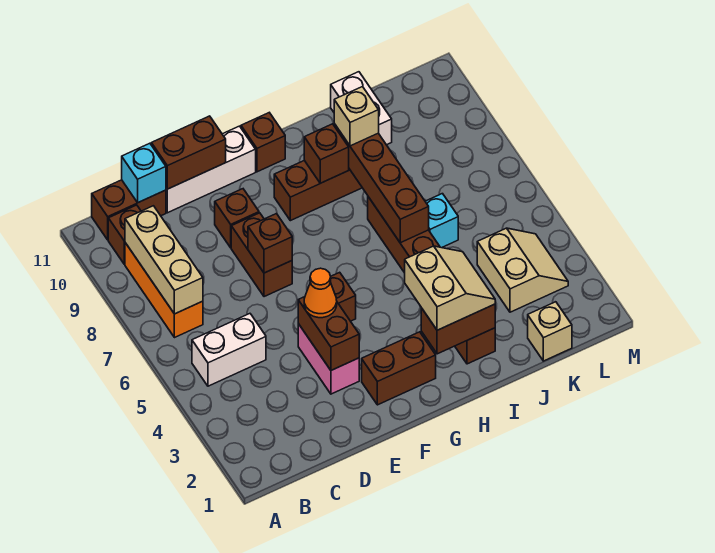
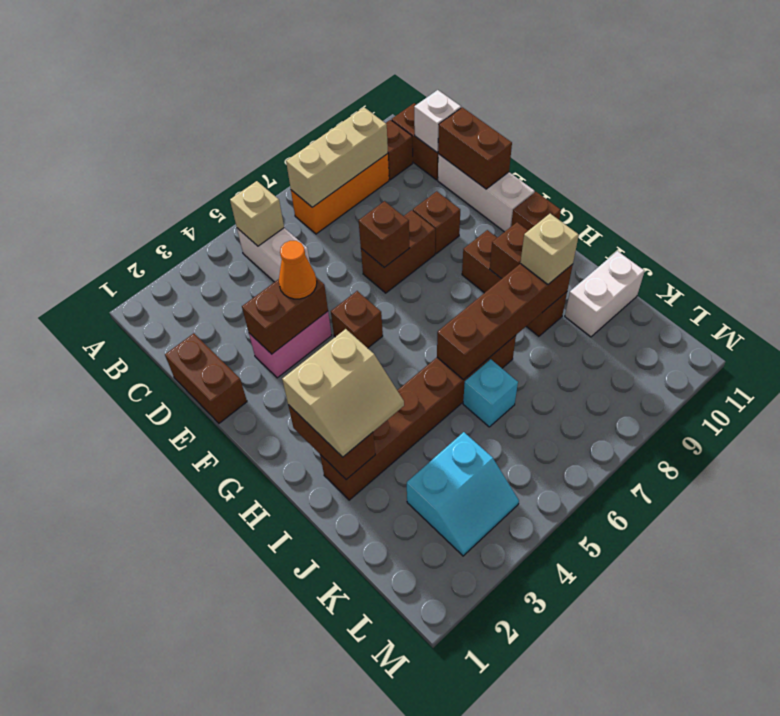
cyan 1x1 brick [122,143,166,203] -> white 1x1 brick [414,90,461,152]
brown 1x2 brick [362,332,436,405] -> brown 1x2 brick moved to [165,333,247,423]
tan 1x1 brick [528,302,572,361] -> tan 1x1 brick moved to [230,181,284,246]
tan 2x2 slope [477,228,568,312] -> cyan 2x2 slope [407,432,519,556]

